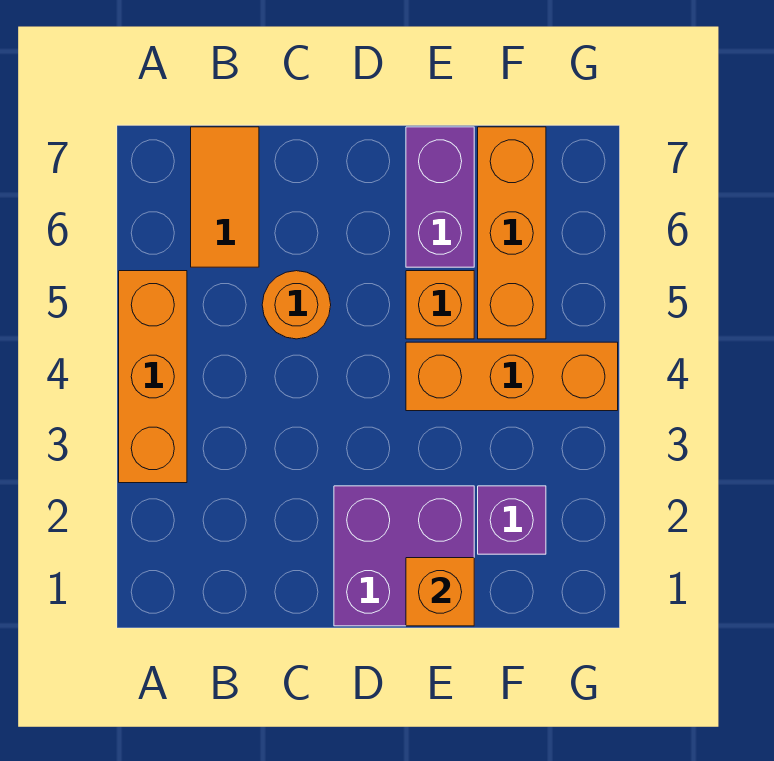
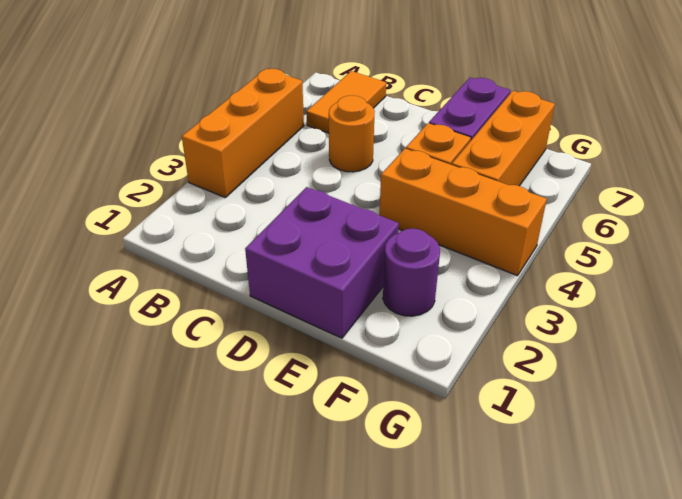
orange 1x1 brick [406,558,474,626] -> none
purple 1x1 brick [478,486,546,554] -> purple 1x1 round brick [383,228,440,316]

